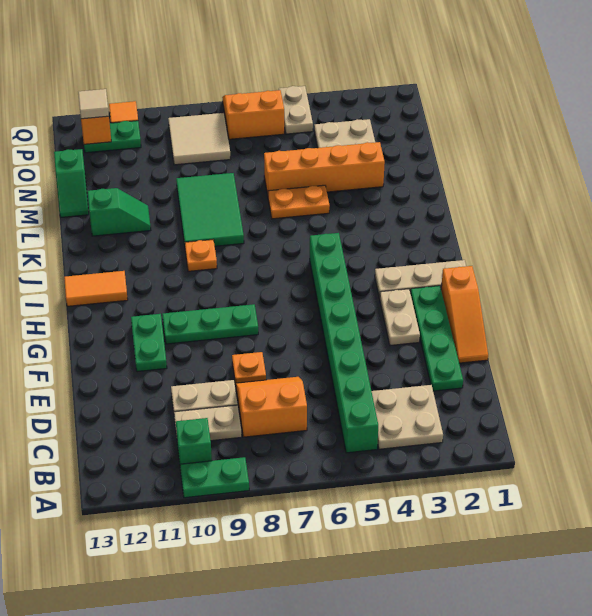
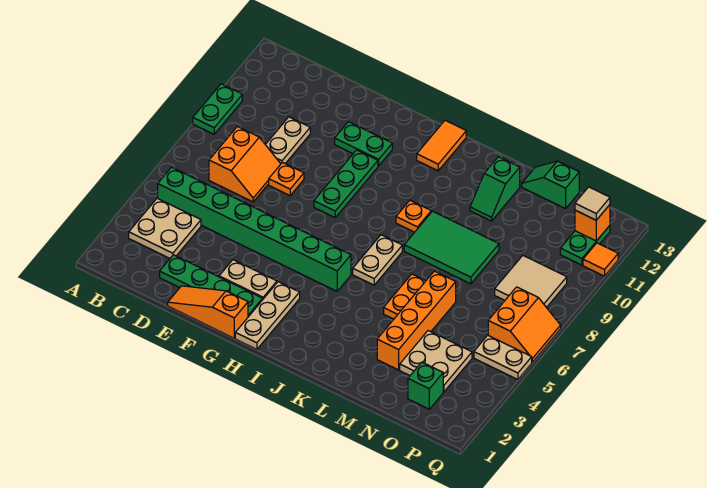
green 1x1 brick [176,418,212,464] -> green 1x1 brick moved to [408,362,443,409]
tan 1x2 plate [174,405,242,441] -> tan 1x2 plate moved to [353,235,402,285]

